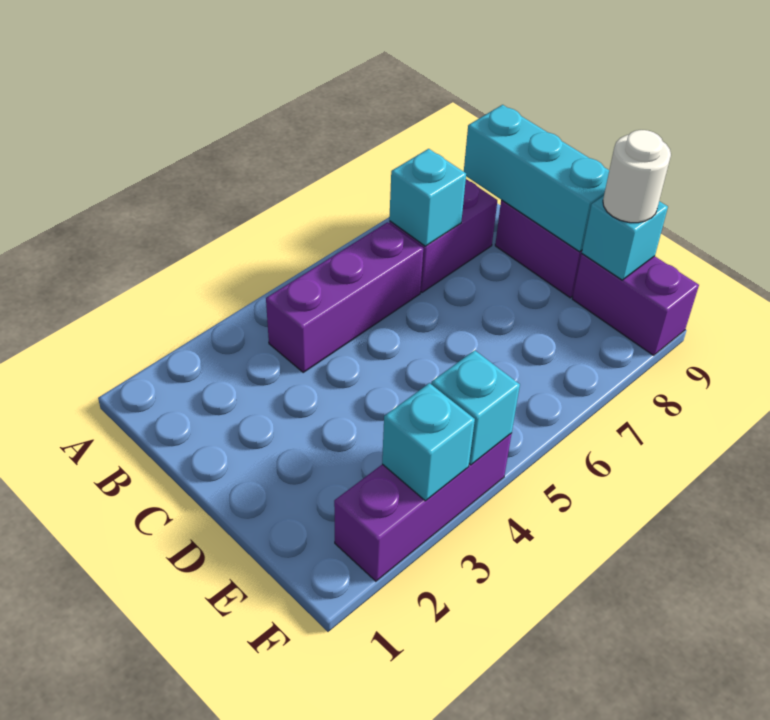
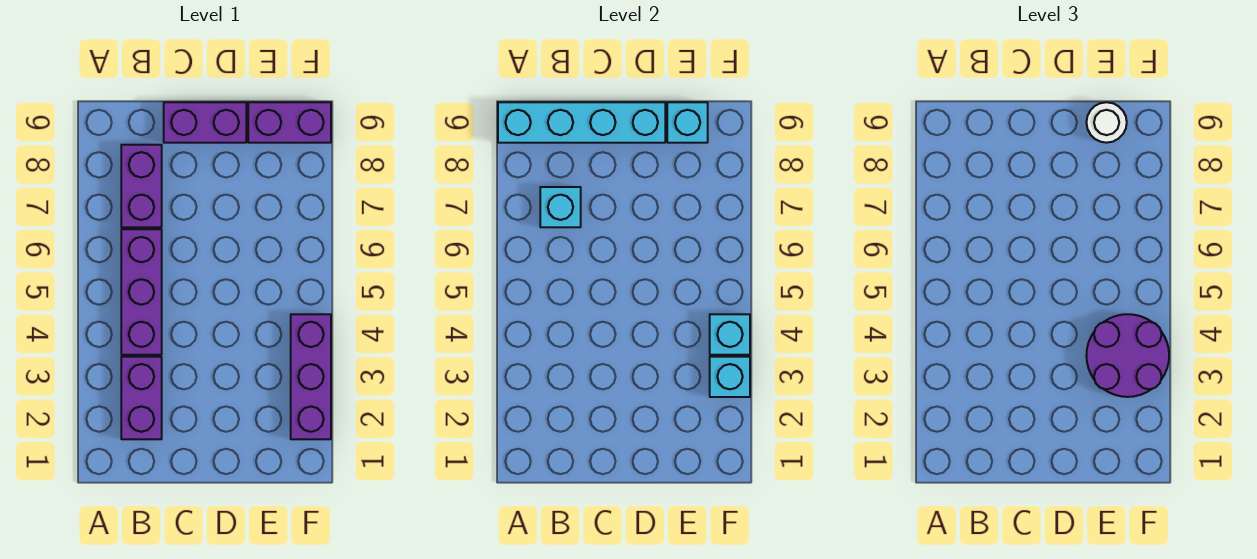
none -> purple 1x2 brick [121,357,162,439]
cyan 1x3 brick [464,105,609,252] -> cyan 1x4 brick [498,102,665,143]
none -> purple 2x2 round brick [1086,314,1169,397]

